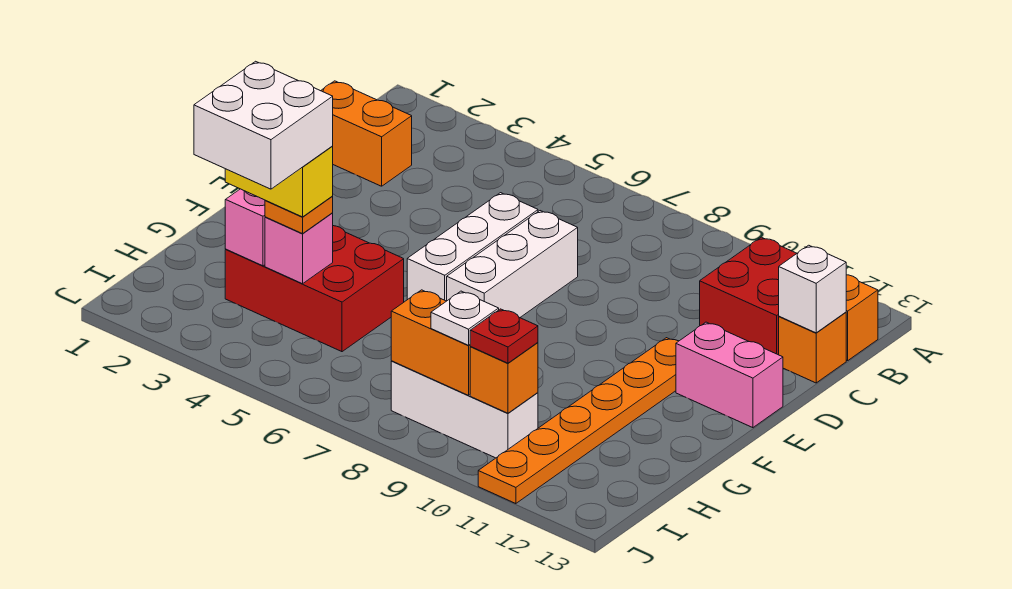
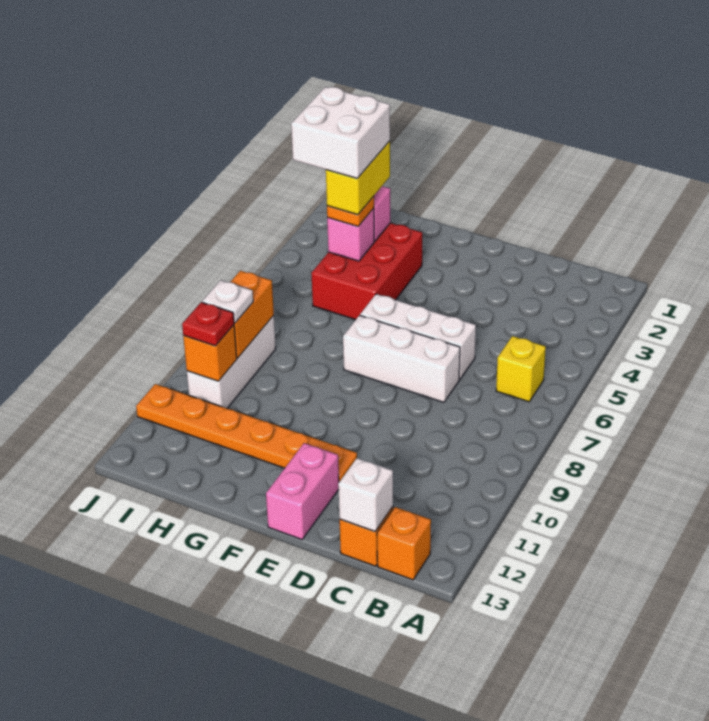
none -> yellow 1x1 brick [496,336,546,402]
red 2x2 brick [700,237,797,355] -> none
orange 1x2 brick [321,81,412,186] -> none

